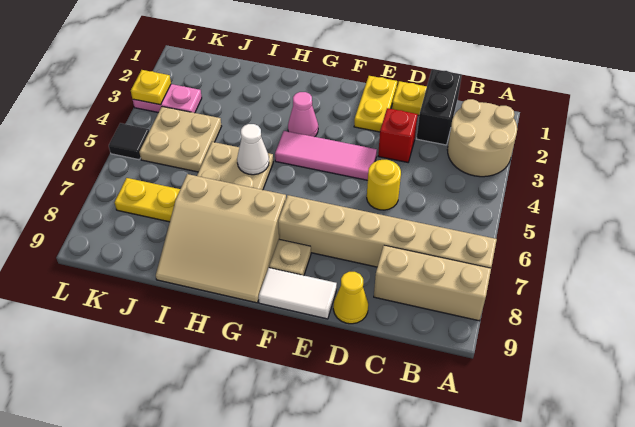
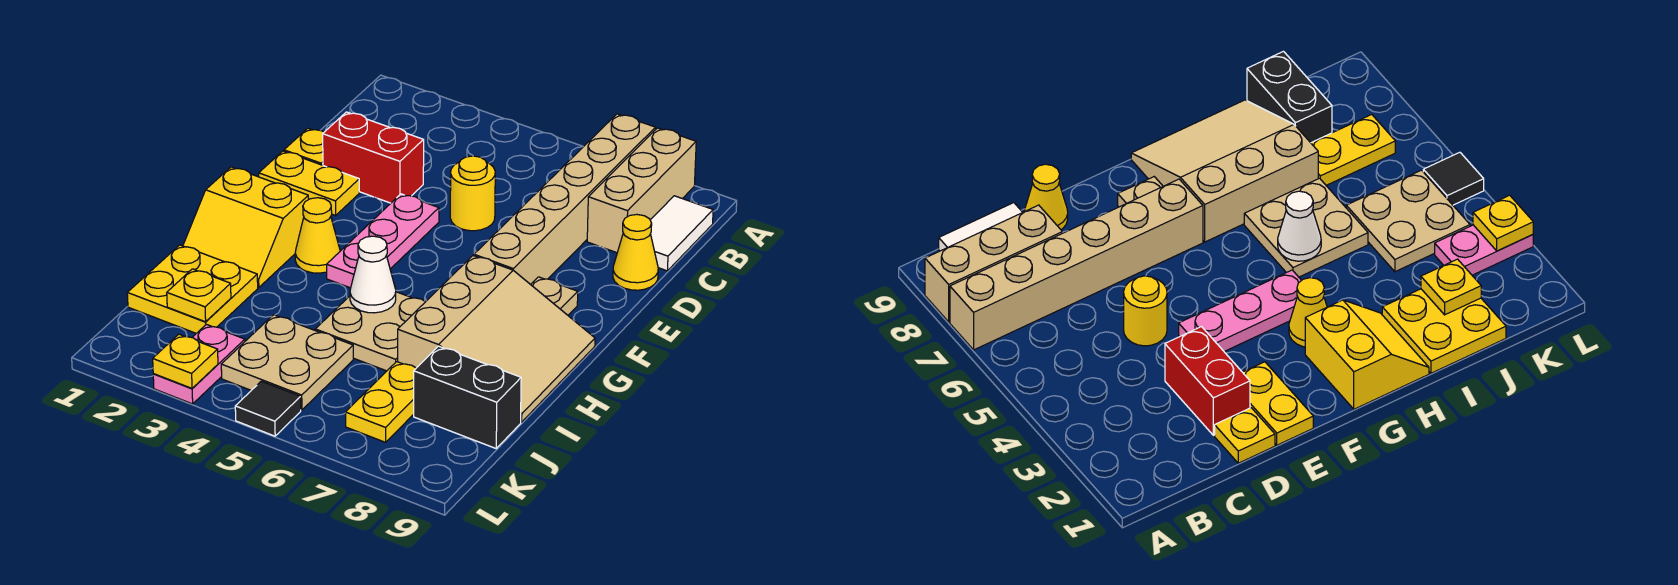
tan 2x2 round brick [447,99,517,177] -> none
black 1x2 brick [417,69,462,145] -> black 1x2 brick moved to [414,346,521,448]
red 1x1 brick [378,108,418,162] -> red 1x2 brick [323,112,424,203]
pink 1x3 tile [275,131,377,180] -> pink 1x3 plate [327,194,439,288]
white 1x2 tile [259,268,337,319] -> white 1x2 tile moved to [650,196,713,271]
none -> yellow 2x2 slope [183,167,309,288]
pink 1x1 cone [288,92,318,137] -> yellow 1x1 cone [295,198,340,273]
none -> yellow 2x2 plate [127,245,258,333]
none -> yellow 1x1 plate [167,269,231,322]

